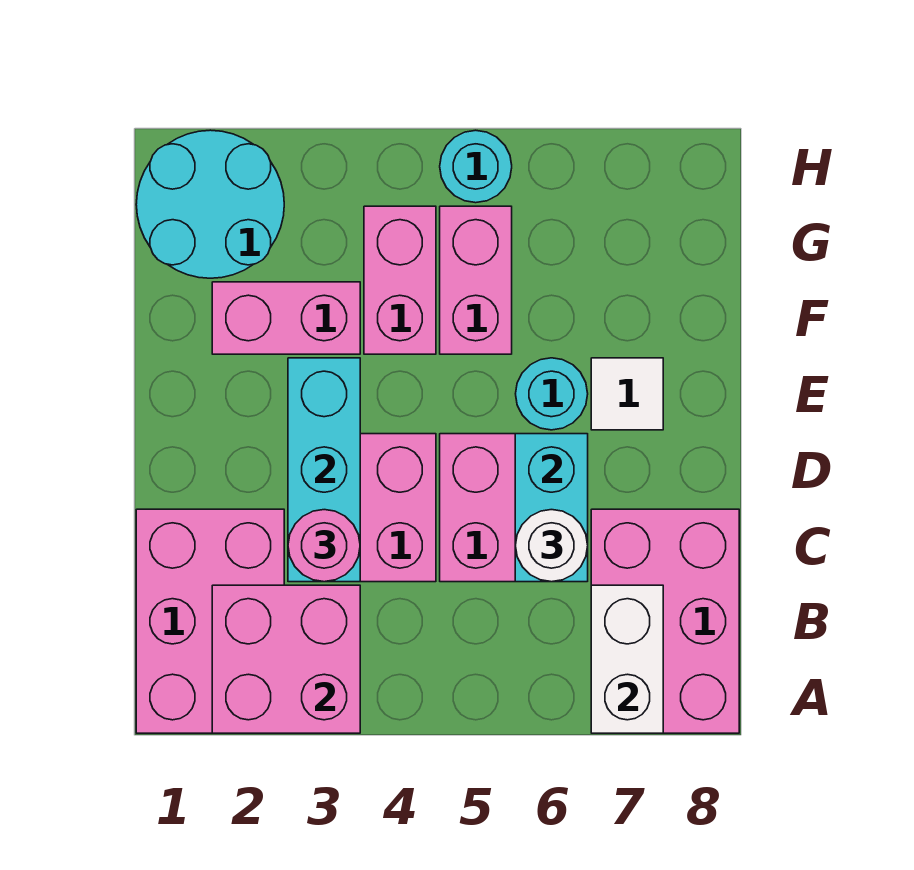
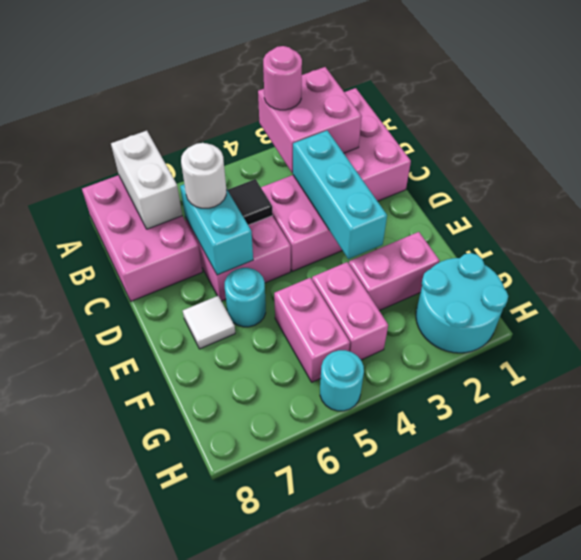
pink 1x1 round brick [288,510,360,582] -> pink 1x1 round brick moved to [263,46,302,110]
none -> black 1x1 tile [228,179,273,225]

